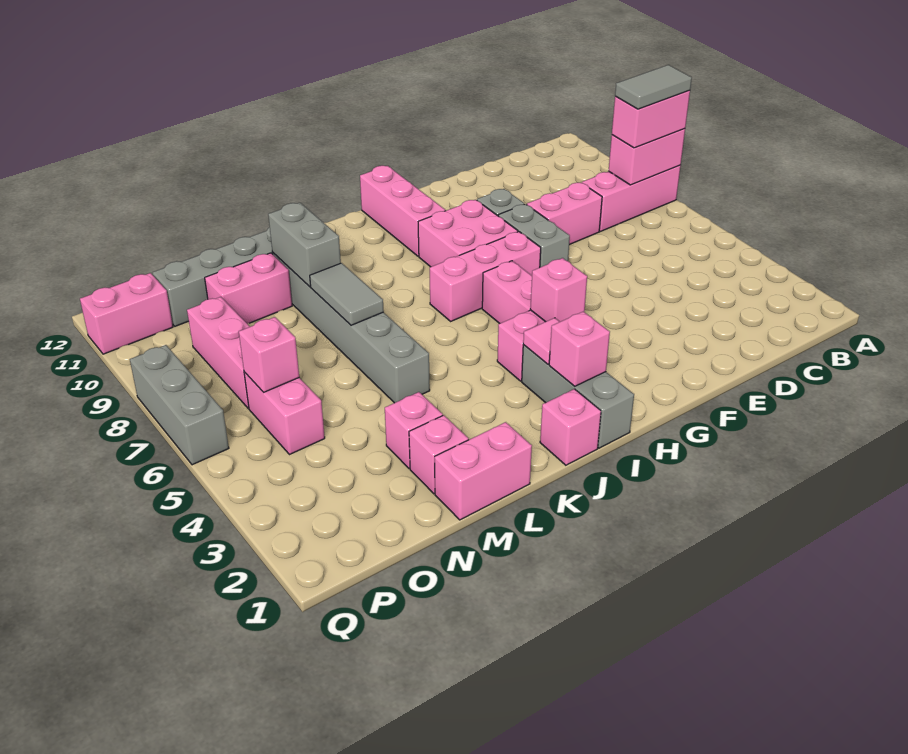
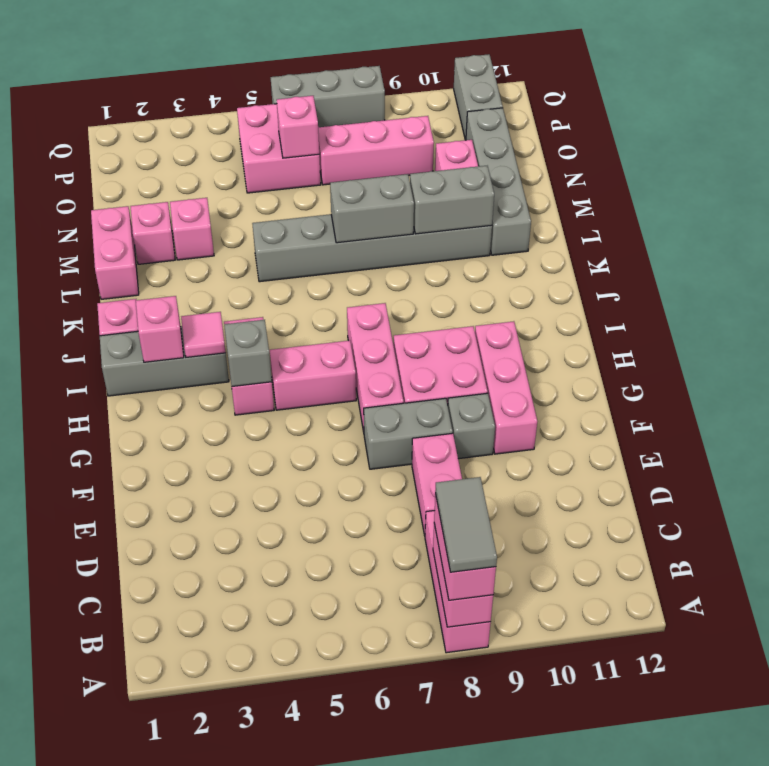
pink 1x1 brick [530,258,587,322] -> grey 1x1 brick [224,320,272,387]
pink 1x3 brick [360,166,446,256] -> pink 1x3 brick turned to [475,321,537,454]
grey 1x2 tile [310,263,384,325] -> grey 1x2 brick [330,174,414,243]
pink 1x2 brick [244,372,325,455] -> pink 2x2 brick [237,104,321,193]
pink 1x2 brick [80,273,173,354] -> grey 1x2 brick [454,54,503,140]

